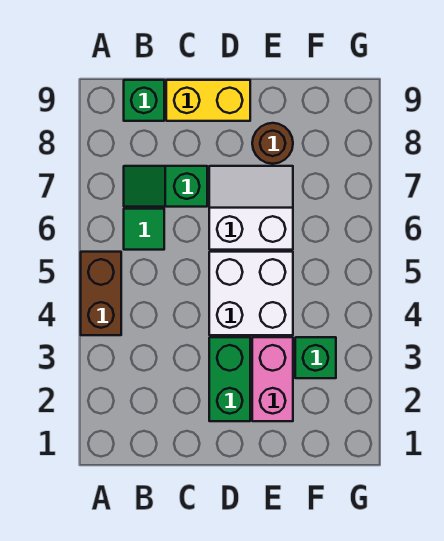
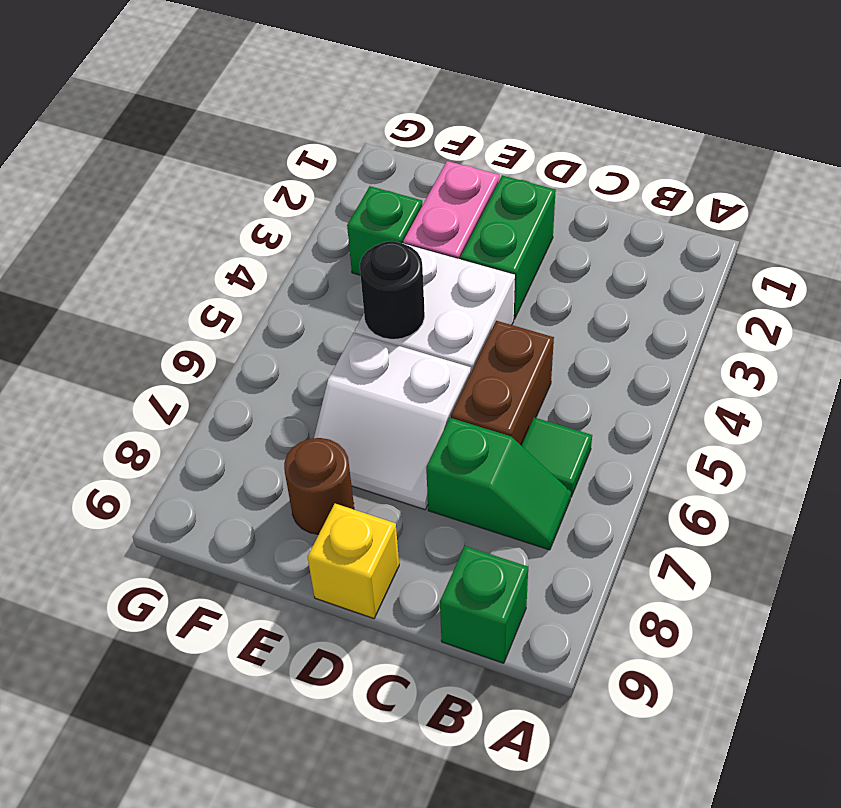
brown 1x2 brick [81,252,121,335] -> brown 1x2 brick moved to [451,321,554,446]
yellow 1x2 brick [166,80,250,121] -> yellow 1x1 brick [308,504,399,619]
none -> black 1x1 round brick [360,241,425,339]

